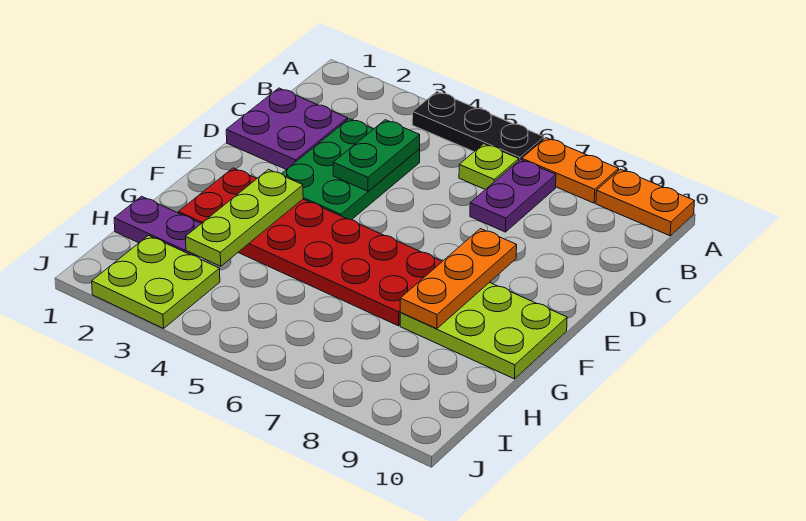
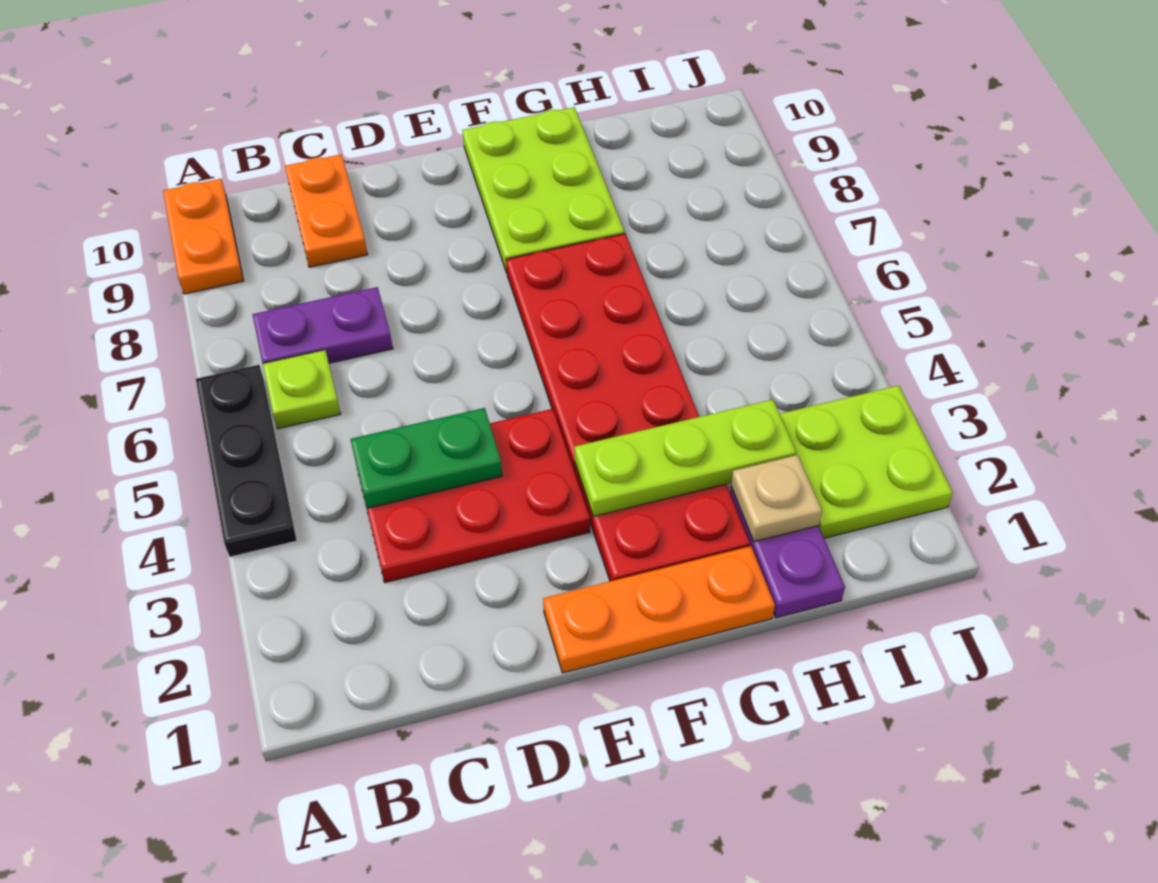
orange 1x2 plate [522,138,619,203] -> orange 1x2 plate moved to [285,154,368,267]
purple 2x2 plate [226,88,348,170] -> none
green 2x3 plate [282,119,420,220] -> red 2x3 plate [367,409,590,583]
orange 1x3 plate [400,229,517,329] -> orange 1x3 plate moved to [543,546,775,673]
none -> tan 1x1 plate [731,455,822,542]

